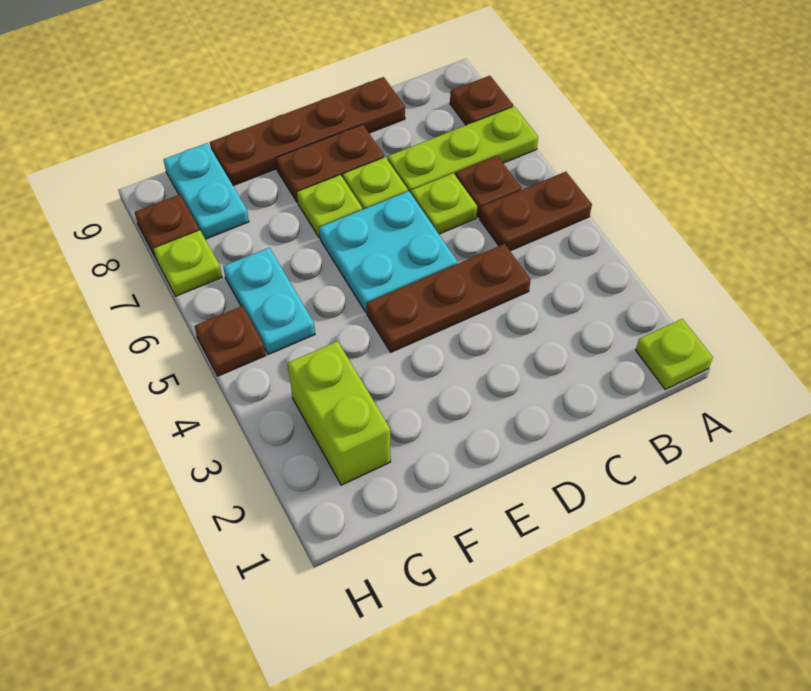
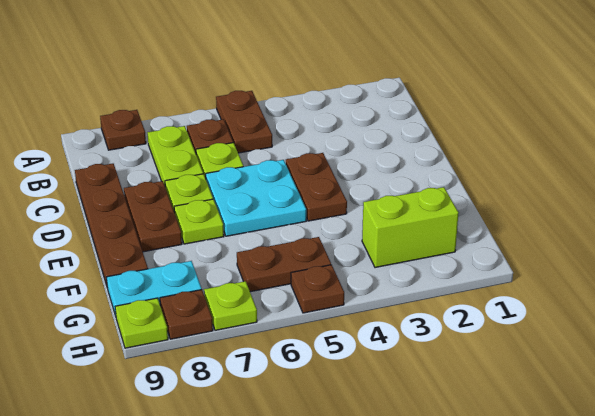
lime 1x1 plate [636,319,713,389] -> lime 1x1 plate moved to [115,298,168,348]
lime 1x3 plate [388,106,538,193] -> lime 1x2 plate [148,126,203,185]
brown 1x3 plate [367,244,531,352] -> brown 1x2 plate [286,153,347,221]
cyan 1x2 plate [223,248,315,355] -> brown 1x2 plate [237,237,331,292]

